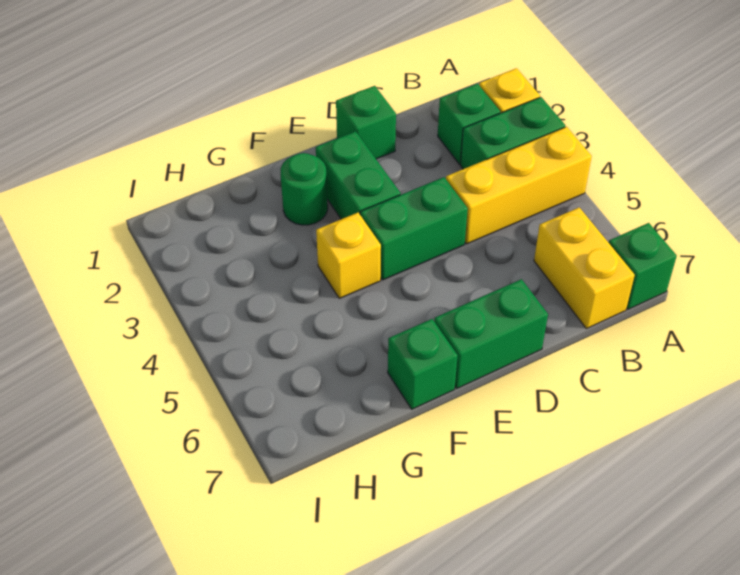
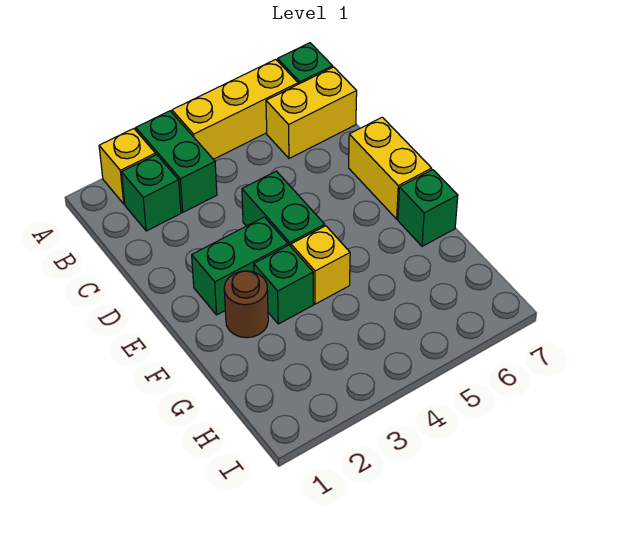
yellow 1x3 brick [446,127,592,244] -> yellow 1x3 brick turned to [172,59,298,159]
green 1x1 brick [336,86,396,159] -> green 1x1 brick moved to [254,245,313,324]
green 1x2 brick [434,279,548,388] -> yellow 1x2 brick [349,117,432,219]
green 1x1 round brick [281,153,328,225] -> brown 1x1 round brick [224,271,268,338]

